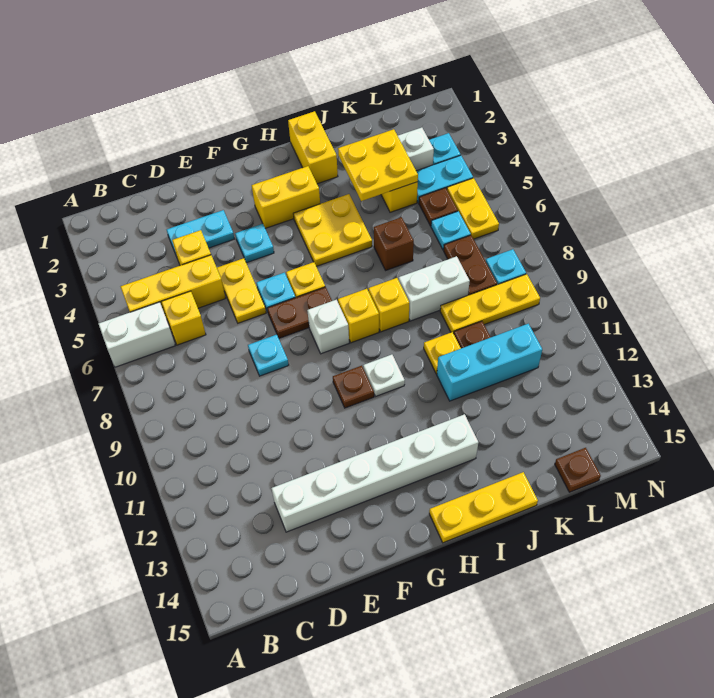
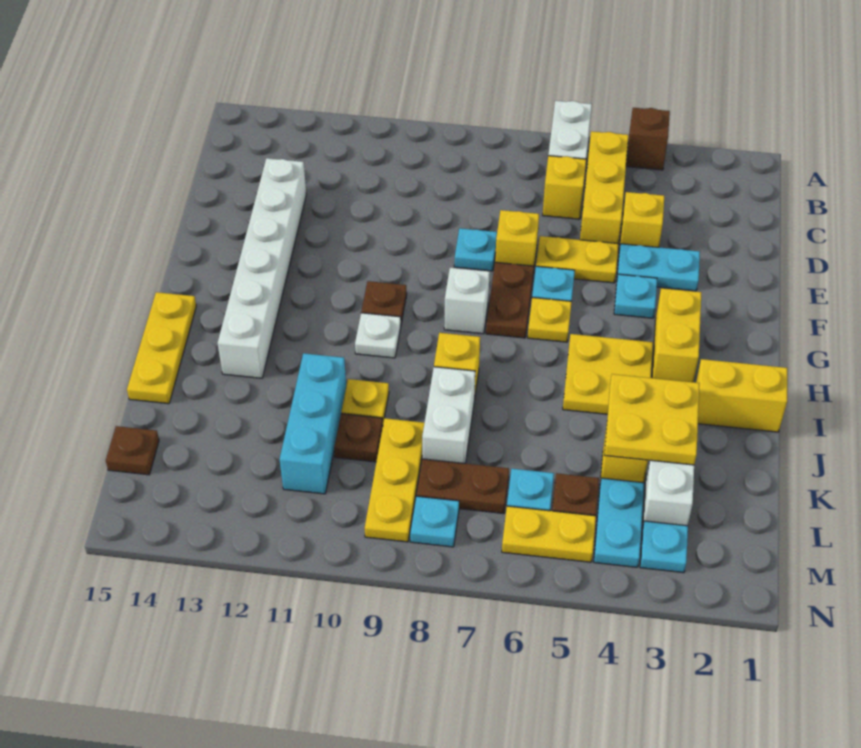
cyan 1x2 plate [167,210,234,254] -> cyan 1x2 plate turned to [617,244,700,291]
yellow 1x1 brick [338,289,379,343] -> yellow 1x1 brick moved to [495,210,539,273]
brown 1x1 brick [374,217,414,270] -> brown 1x1 brick moved to [626,108,670,170]

